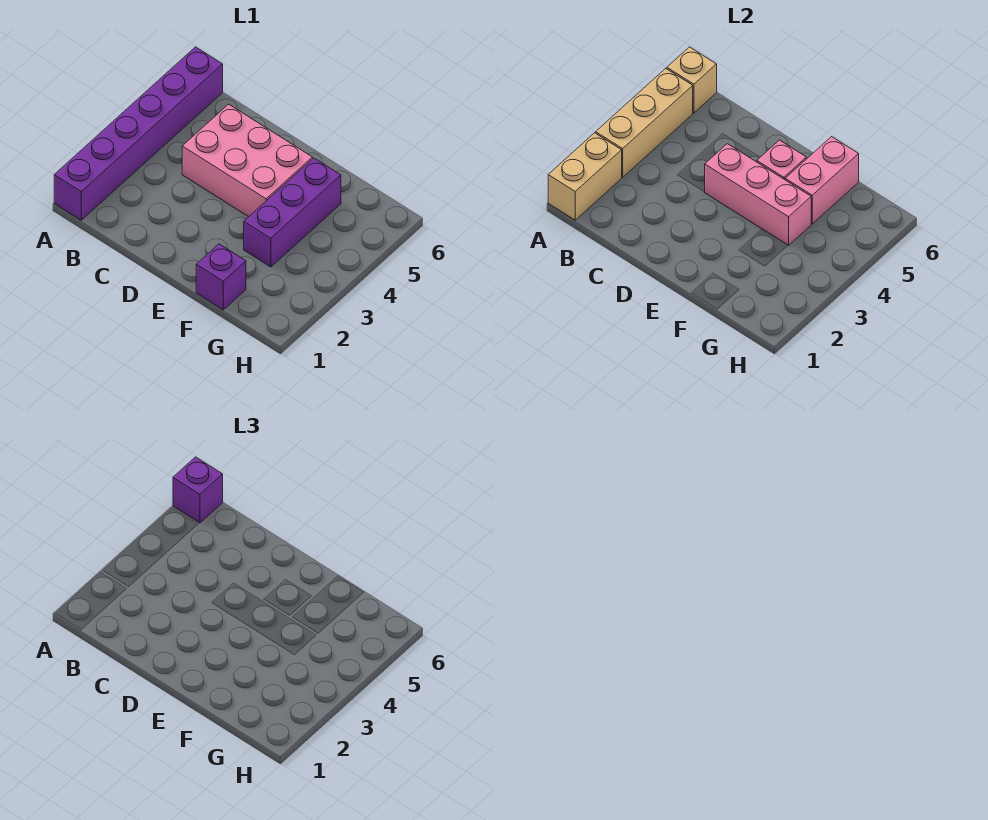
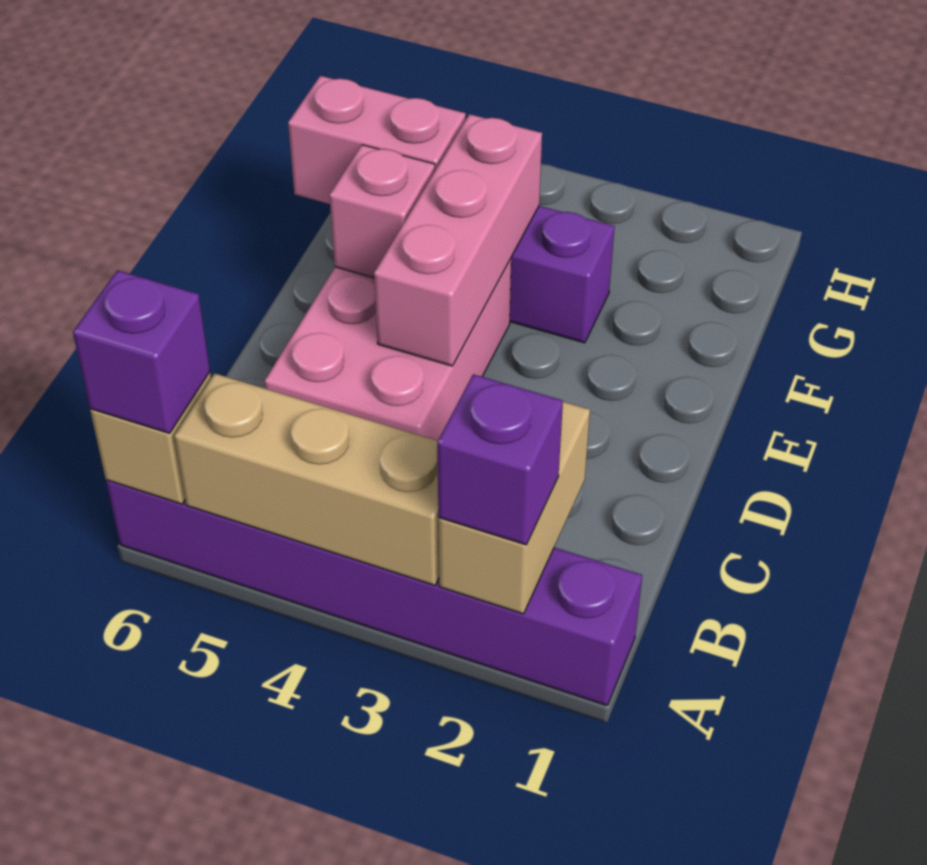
tan 1x2 brick [548,133,622,220] -> tan 1x2 brick turned to [438,402,590,614]
purple 1x1 brick [196,244,246,310] -> purple 1x1 brick moved to [437,374,563,545]

